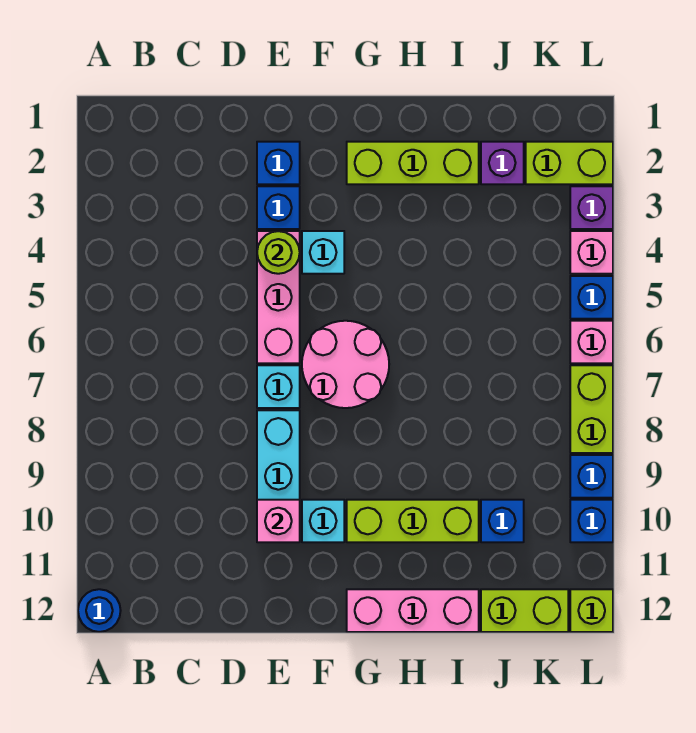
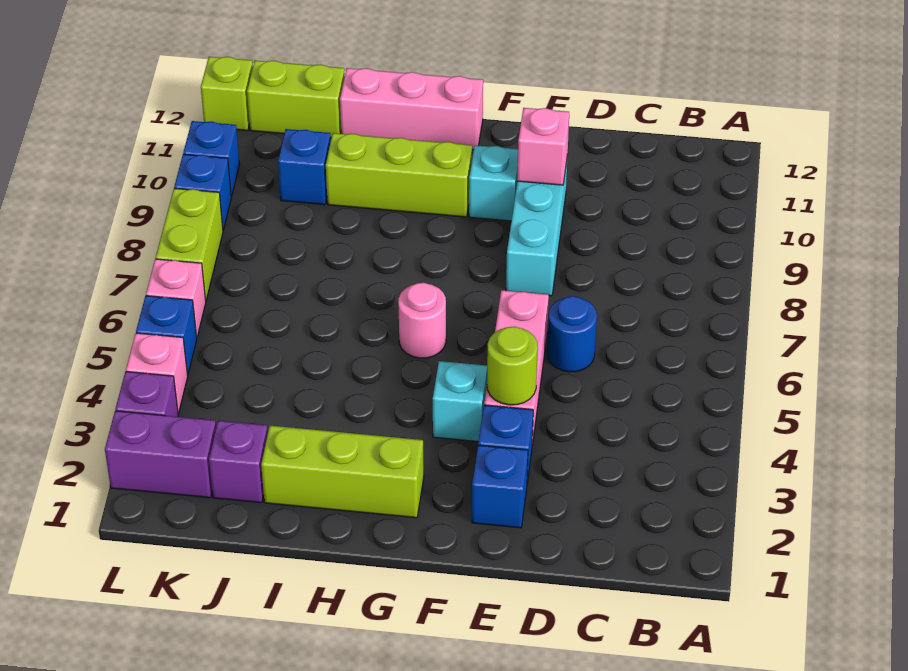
blue 1x1 round brick [78,589,121,632] -> blue 1x1 round brick moved to [547,296,597,372]
cyan 1x1 brick [257,365,300,408] -> none
pink 2x2 round brick [302,321,389,408] -> pink 1x1 round brick [398,283,446,358]
lime 1x2 brick [526,142,613,184] -> purple 1x2 brick [105,411,216,498]

